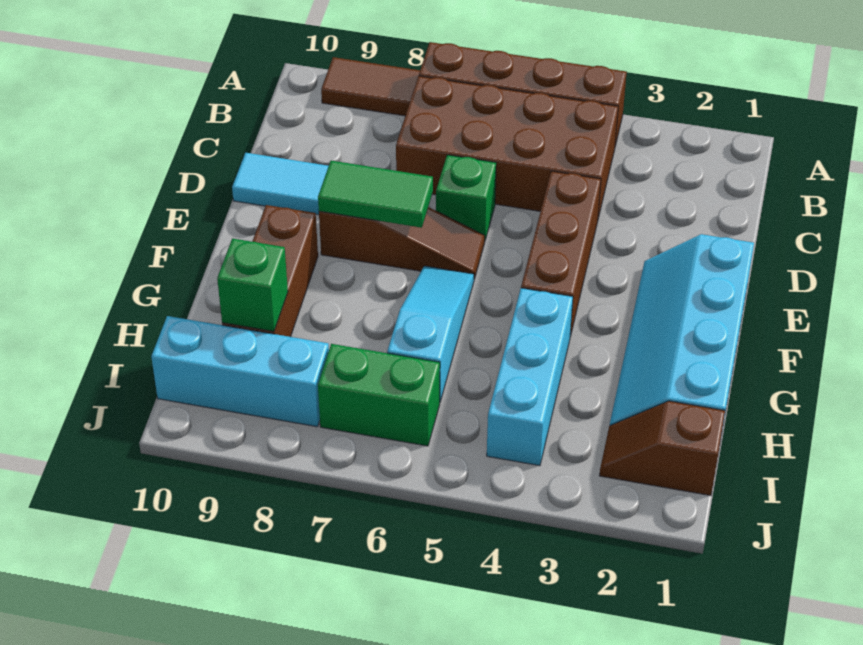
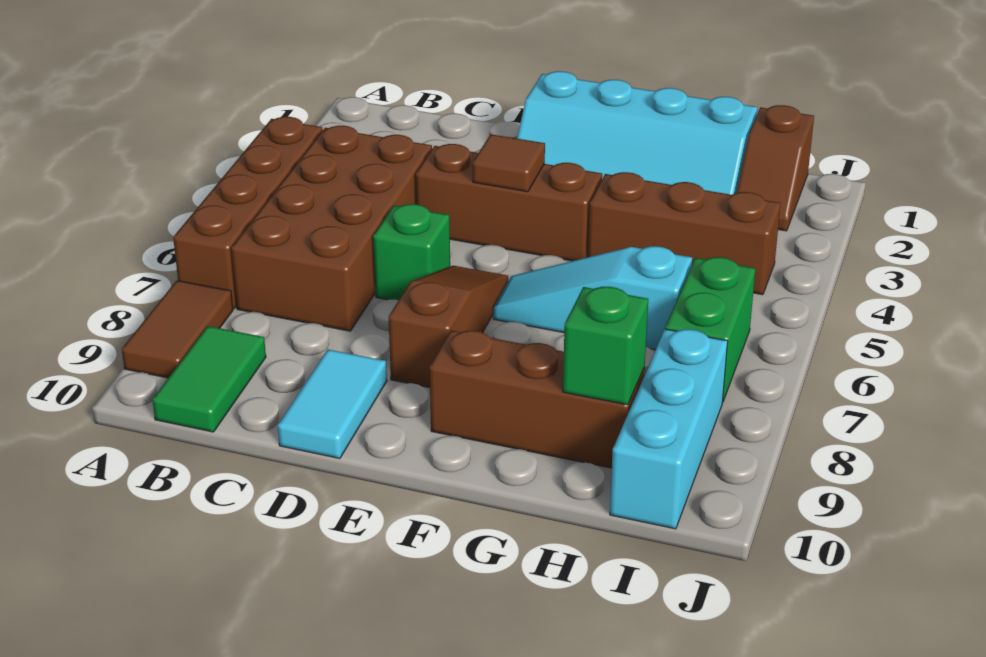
none -> brown 1x1 tile [473,134,545,192]
green 1x2 tile [318,161,433,228] -> green 1x2 tile moved to [152,326,266,432]
cyan 1x3 brick [487,288,573,466] -> brown 1x3 brick [588,172,781,295]

